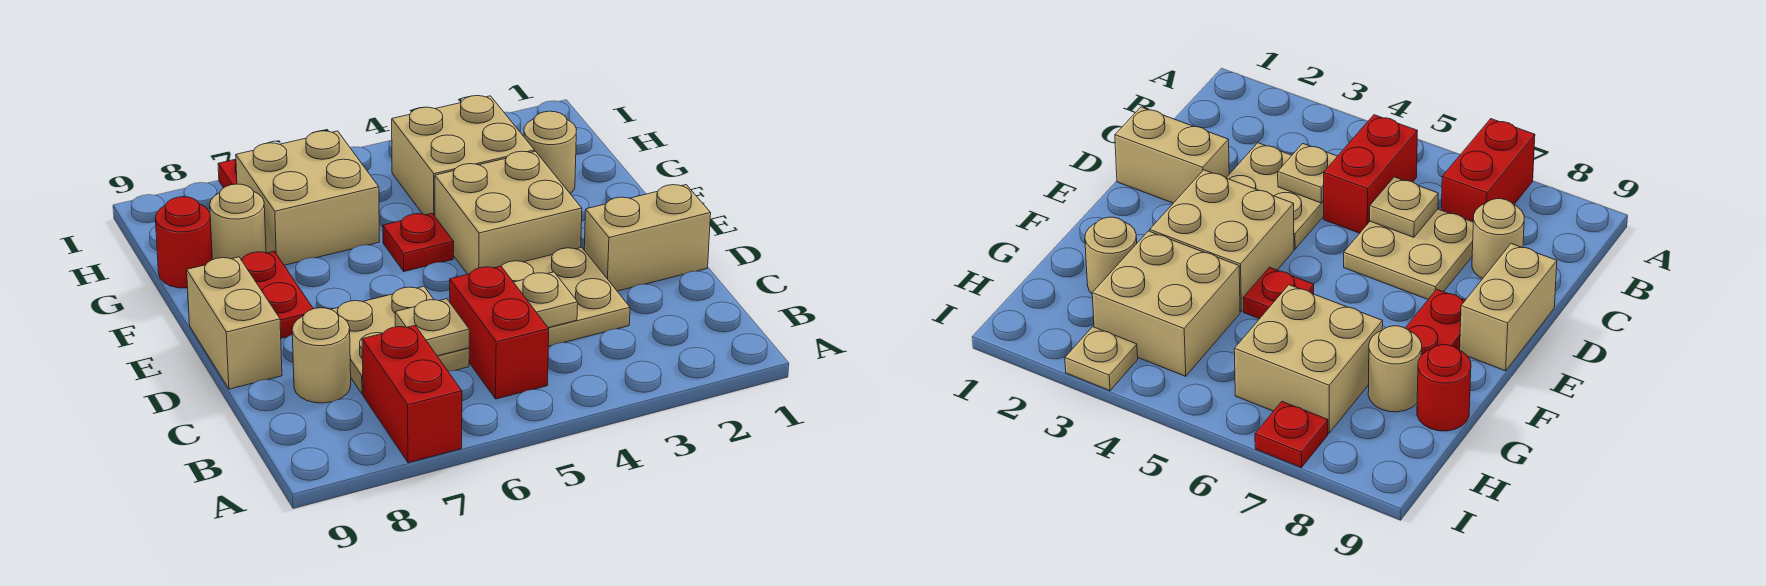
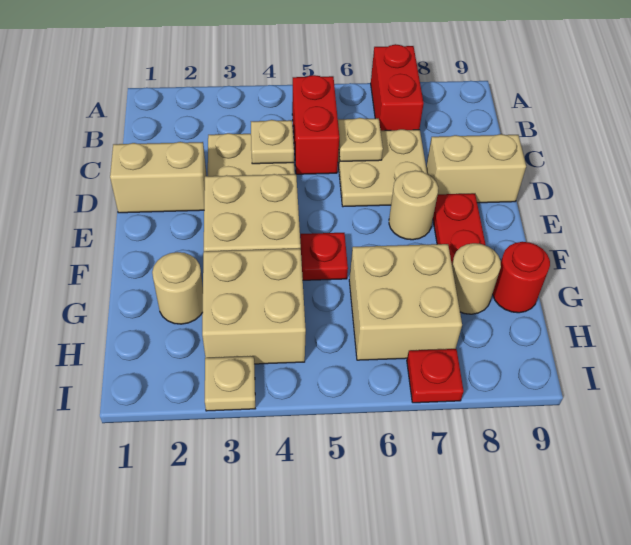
tan 1x1 round brick [292,308,351,403] -> tan 1x1 round brick moved to [389,171,438,240]
tan 1x2 brick [187,257,282,389] -> tan 1x2 brick turned to [426,134,526,203]

